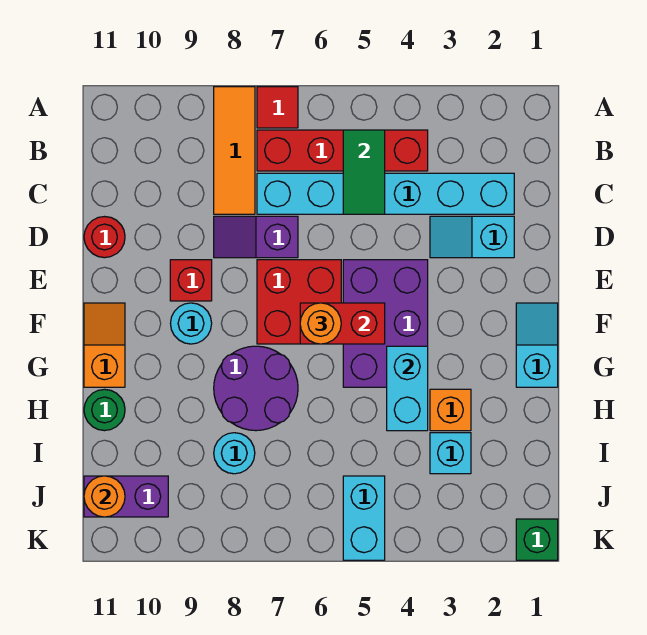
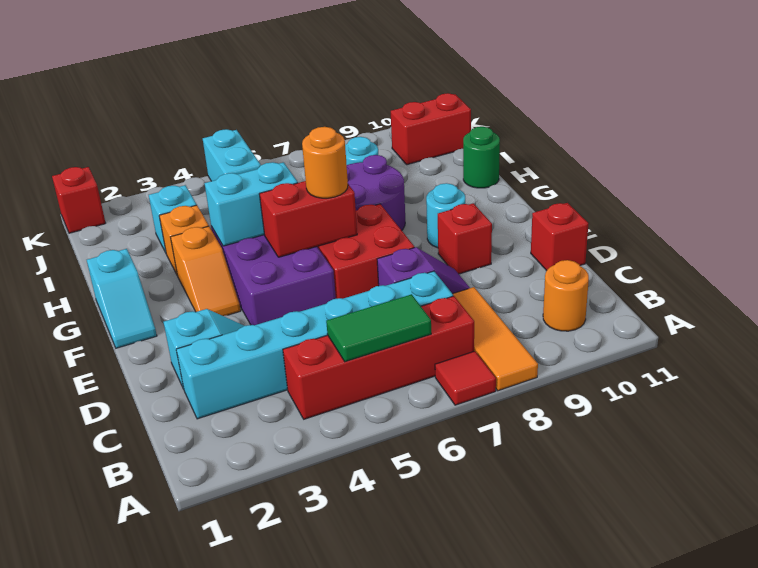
green 1x2 tile [343,130,385,214] -> green 1x2 tile turned to [326,294,431,362]
red 1x1 round brick [84,217,125,258] -> red 1x1 brick [531,203,588,271]
orange 1x2 slope [84,303,125,387] -> orange 1x2 slope moved to [171,226,241,316]
cyan 1x2 brick [387,346,428,431] -> cyan 1x2 brick turned to [205,162,298,246]
purple 1x2 brick [84,476,168,517] -> red 1x2 brick [391,93,471,165]
orange 1x1 round brick [84,476,125,517] -> orange 1x1 round brick moved to [543,260,589,331]
green 1x1 brick [516,519,558,560] -> red 1x1 brick [52,167,105,233]

